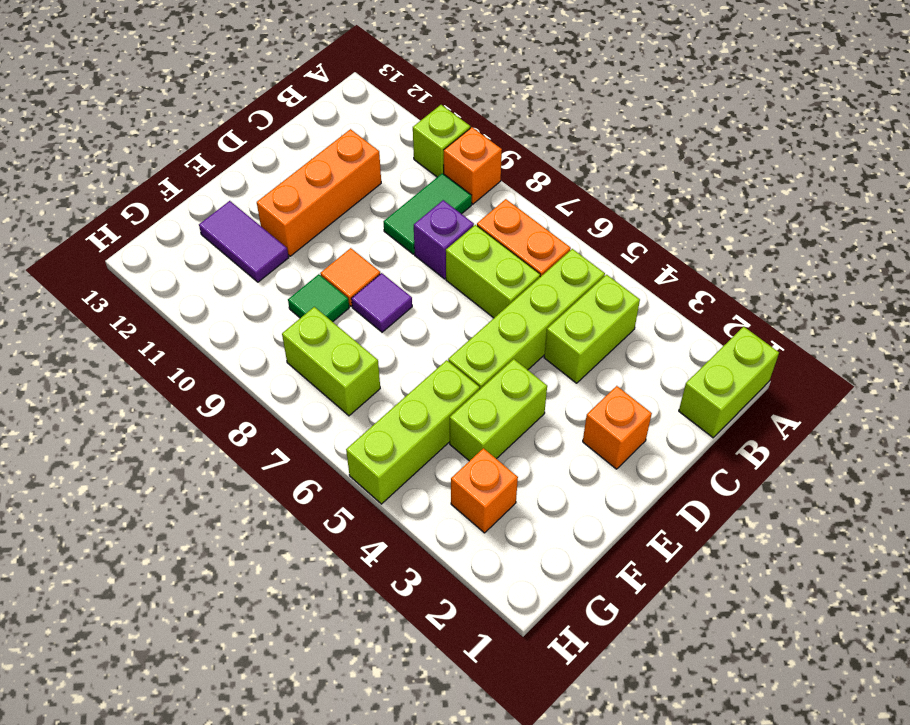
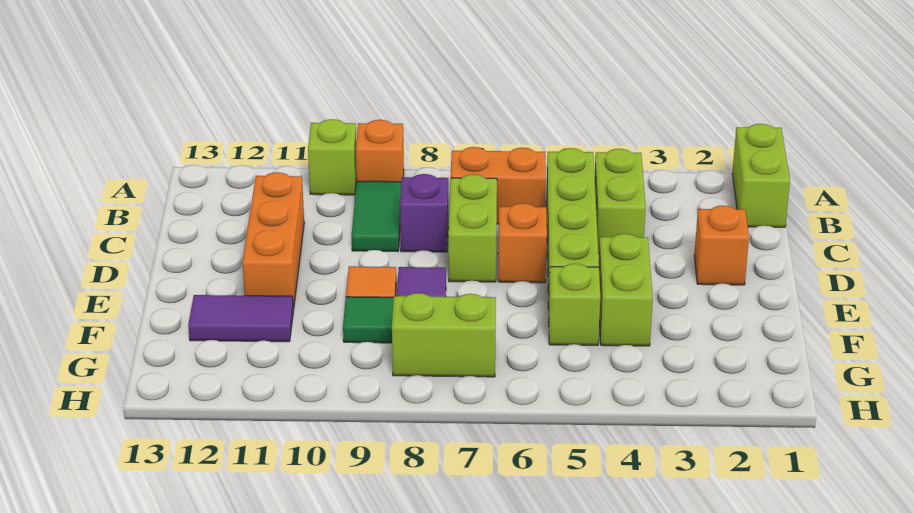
lime 1x2 brick [446,225,540,318] -> lime 1x2 brick turned to [448,174,497,282]
lime 1x3 brick [346,360,480,504] -> lime 1x1 brick [549,264,600,345]
orange 1x1 brick [451,448,518,533] -> orange 1x1 brick moved to [498,203,547,283]

